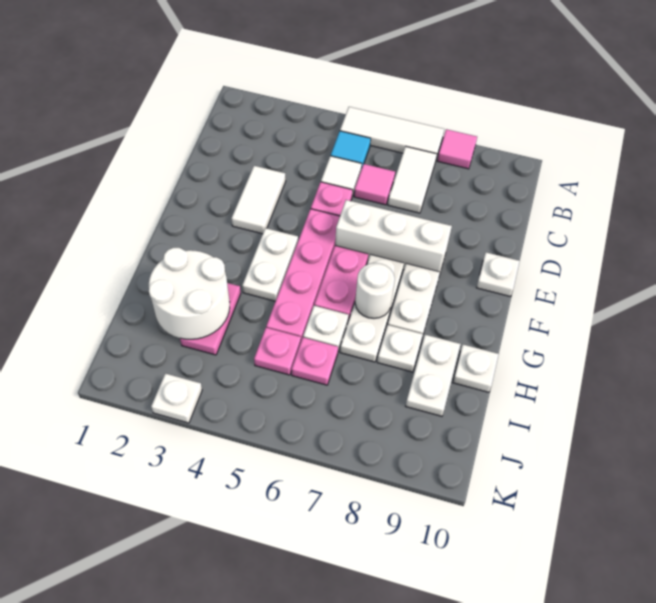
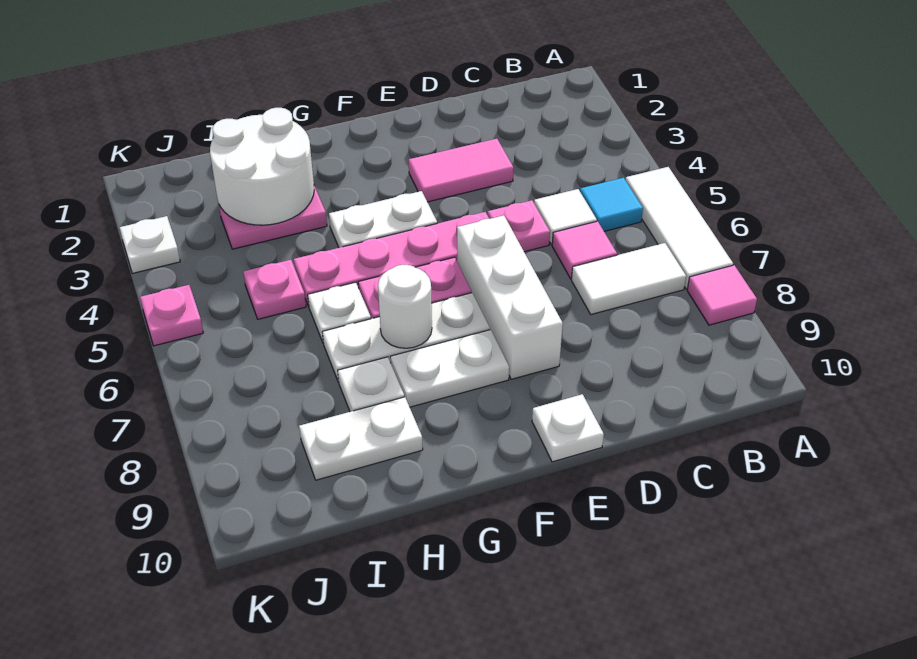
white 1x2 tile [231,166,286,234] -> pink 1x2 tile [409,139,514,202]
white 1x1 plate [453,345,499,392] -> none
pink 1x1 plate [292,337,338,385] -> pink 1x1 plate moved to [140,285,203,346]

